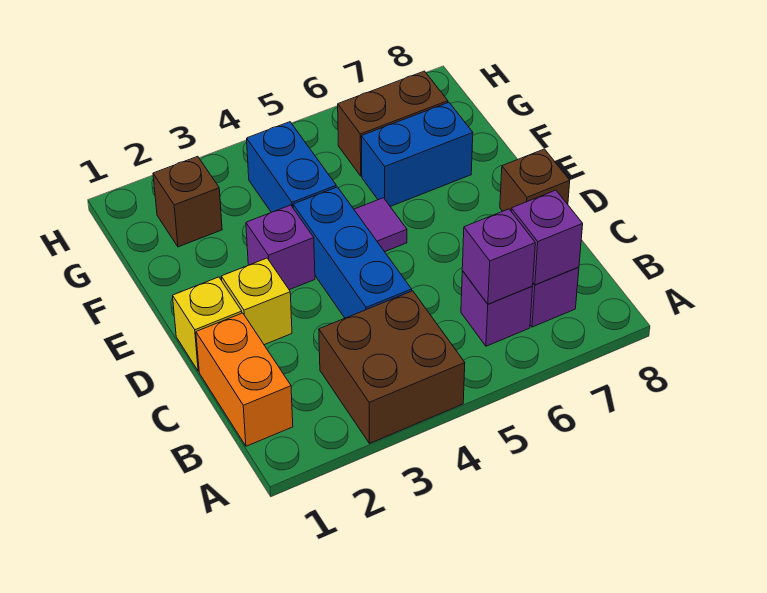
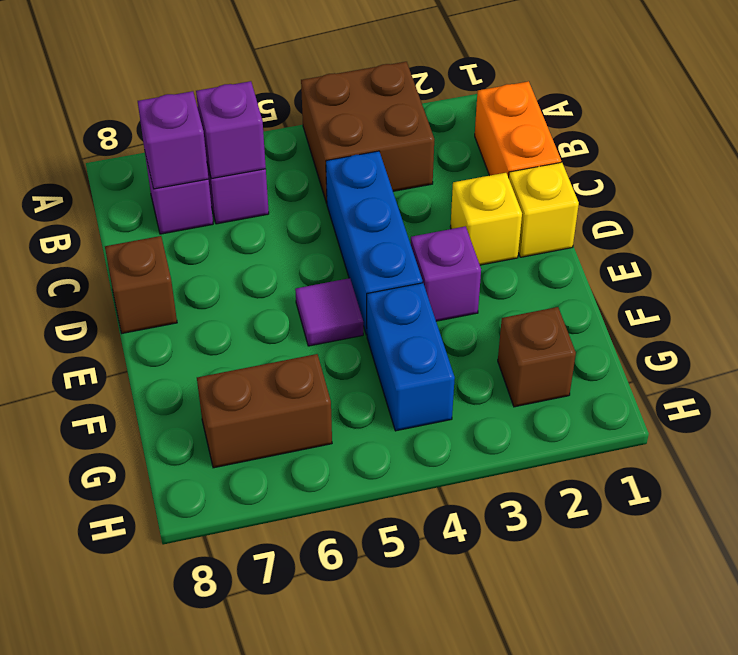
blue 1x2 brick [361,102,473,207] -> none

